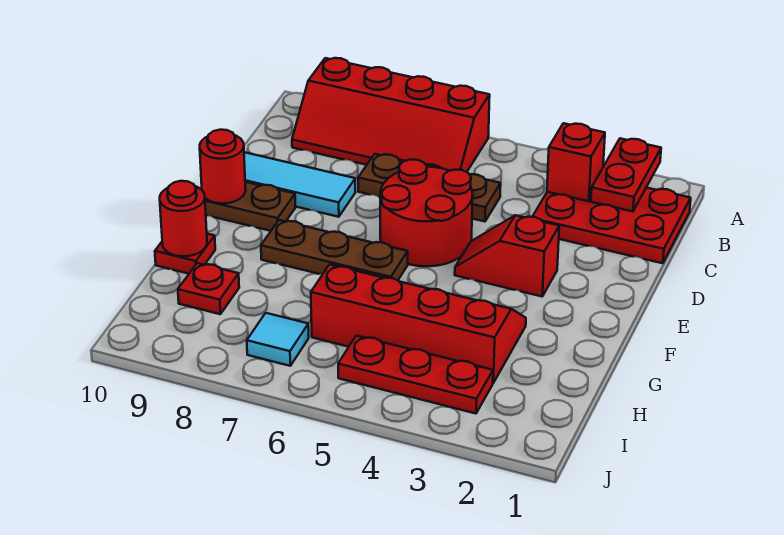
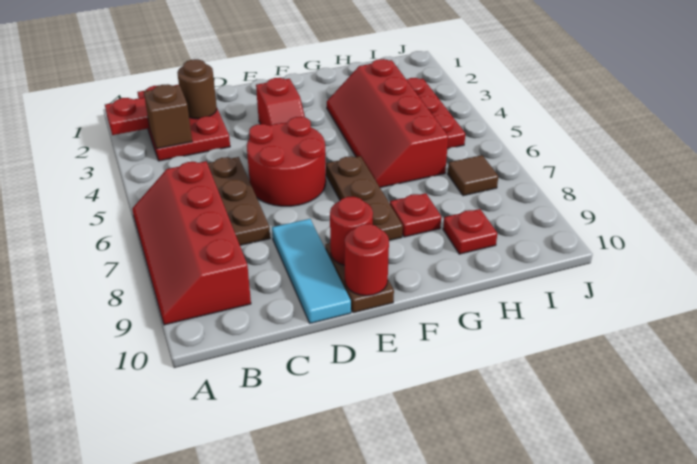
red 2x4 slope [292,58,490,172] -> red 2x4 slope turned to [132,161,251,325]
red 1x1 brick [547,123,605,201] -> brown 1x1 brick [144,84,192,149]
none -> brown 1x1 round brick [177,59,217,119]
red 1x1 plate [155,234,215,274] -> red 1x1 plate moved to [390,193,441,237]
red 1x1 round brick [160,181,207,256] -> red 1x1 round brick moved to [330,197,373,265]
cyan 1x1 tile [247,313,309,366] -> brown 1x1 tile [448,155,498,196]

